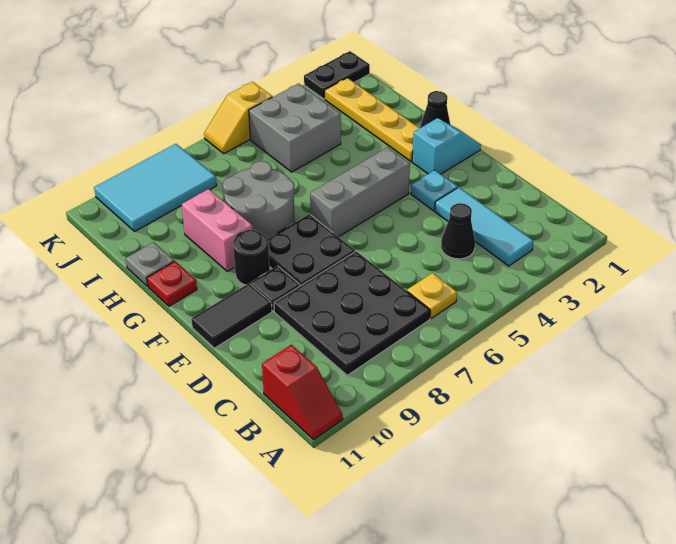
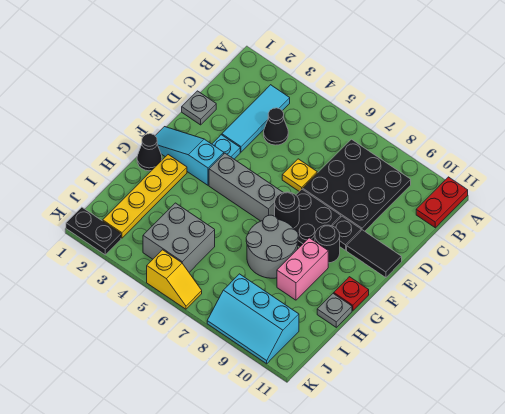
red 1x2 slope [262,345,343,439] -> red 1x2 plate [416,177,468,228]
yellow 1x1 plate [407,273,457,319] -> yellow 1x1 plate moved to [282,159,317,191]
none -> grey 1x1 plate [182,91,216,125]
cyan 1x2 slope [412,118,481,174] -> cyan 1x3 slope [155,127,224,185]
none -> black 1x1 round brick [275,192,299,228]
cyan 2x3 tile [94,144,217,231] -> cyan 2x3 slope [207,274,299,364]

